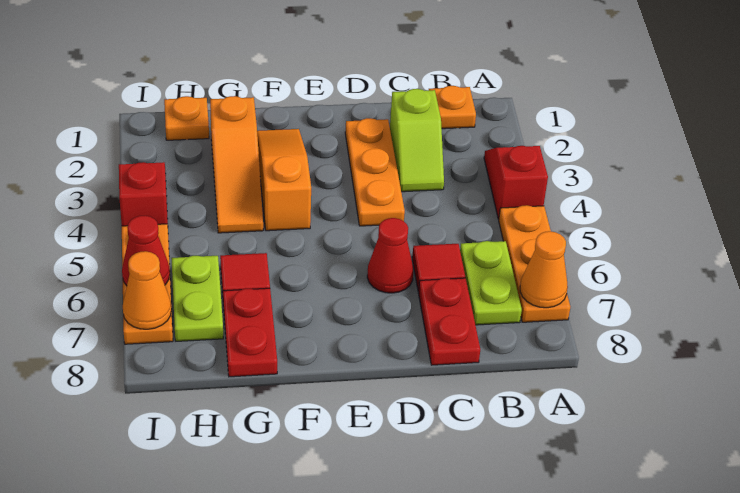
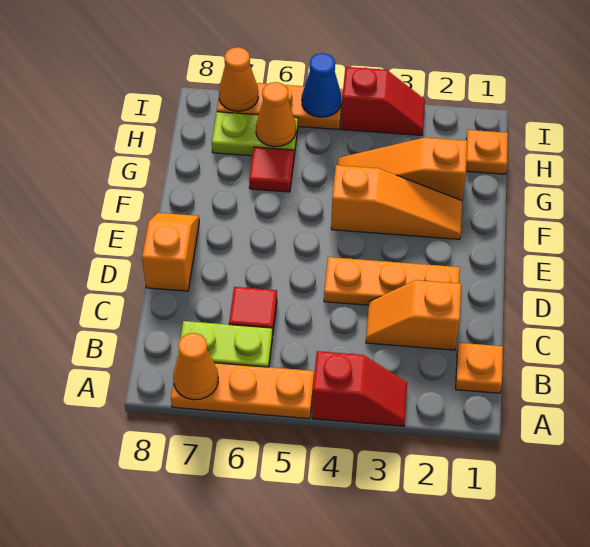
lime 1x2 slope [390,89,444,192] -> orange 1x2 slope [366,280,461,350]
red 1x2 plate [418,278,480,365] -> none
red 1x1 cone [367,218,413,293] -> none
none -> orange 1x2 slope [142,213,199,291]
red 1x2 plate [223,288,277,377] -> none
none -> orange 1x1 cone [256,82,296,147]
none -> blue 1x1 cone [302,53,341,117]
red 1x1 cone [122,216,170,286] -> none

